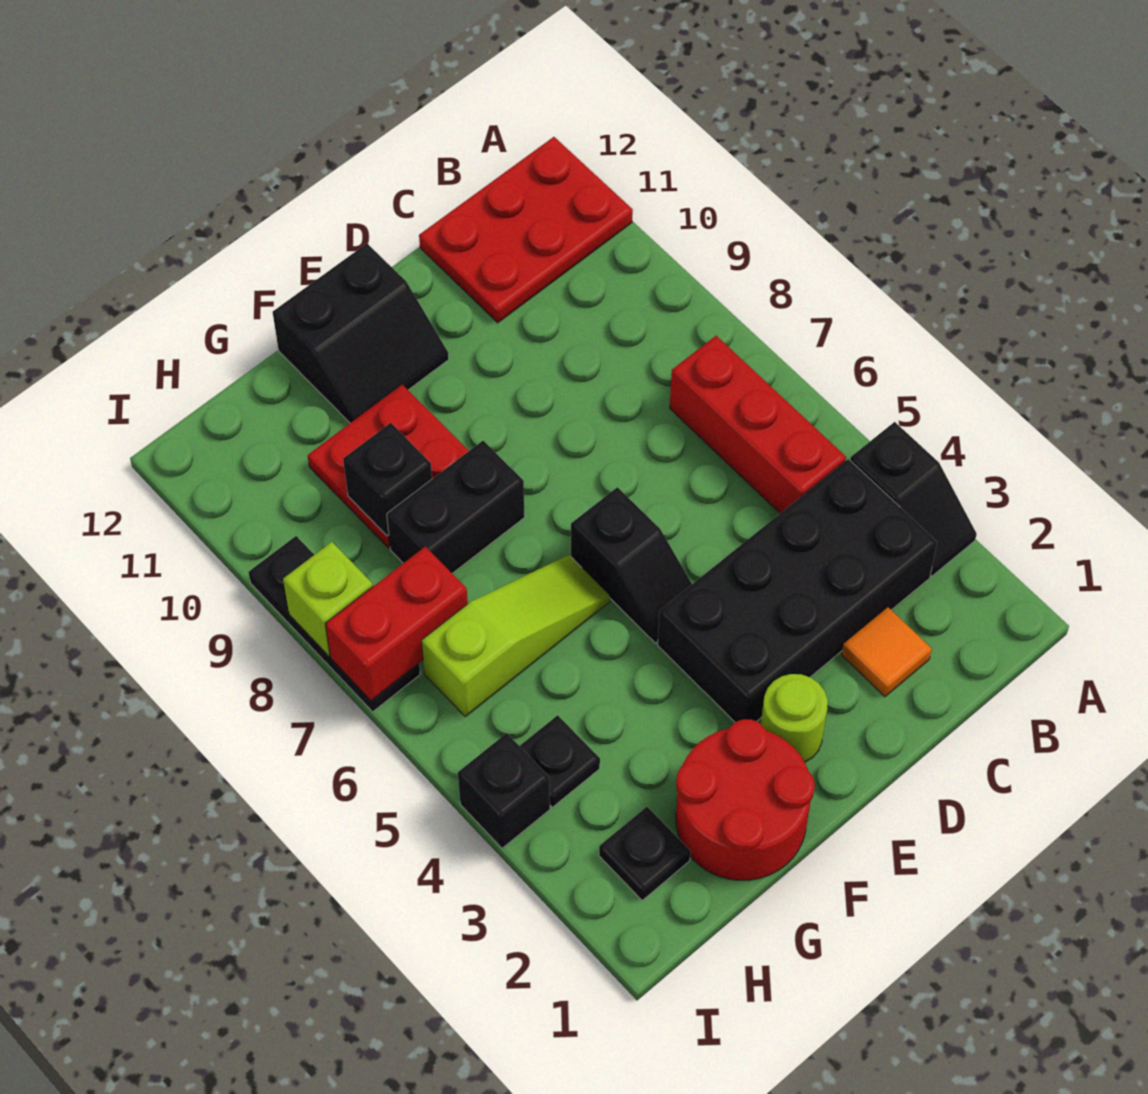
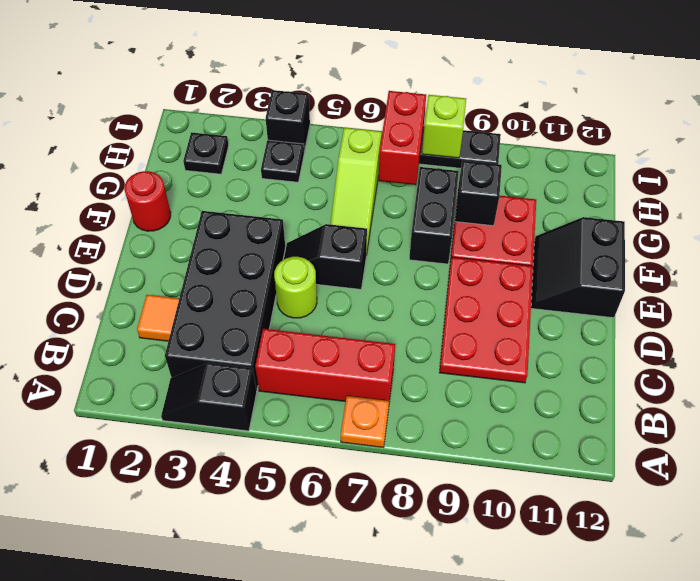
none -> orange 1x1 plate [341,396,389,447]
red 2x3 plate [419,137,633,323] -> red 2x3 plate moved to [439,257,533,383]
lime 1x1 round brick [761,674,828,762] -> lime 1x1 round brick moved to [274,257,317,318]
red 2x2 round brick [676,719,815,880] -> red 1x1 round brick [124,171,171,231]

